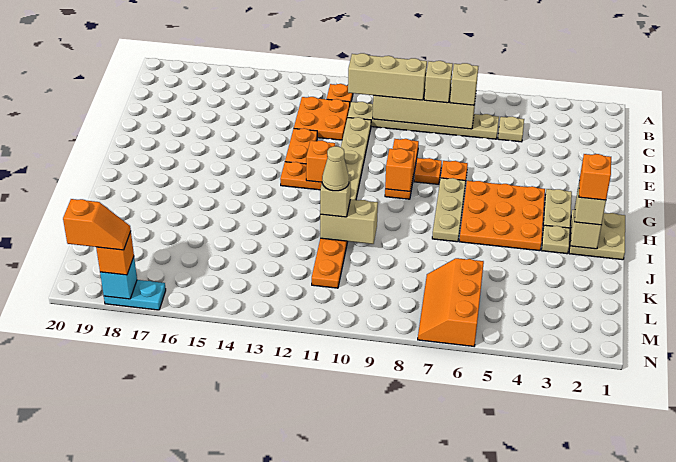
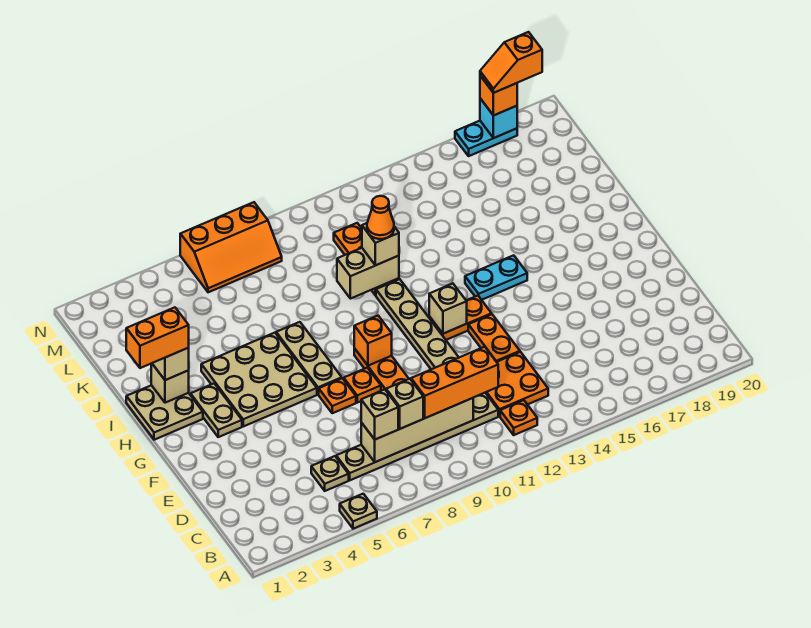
tan 1x3 brick [348,53,427,100] -> orange 1x3 brick [411,347,498,418]
orange 3x3 plate [459,181,545,251] -> tan 3x3 plate [201,333,317,426]
orange 1x1 brick [306,141,335,182] -> tan 1x1 brick [429,284,467,334]
none -> cyan 1x2 plate [465,255,527,300]
orange 1x1 brick [579,154,611,200] -> orange 1x2 brick [126,307,189,368]
tan 1x1 plate [542,225,570,254] -> tan 1x1 plate moved to [340,494,377,529]
tan 1x1 cone [322,146,349,191] -> orange 1x1 cone [367,196,394,239]
orange 2x3 slope [418,258,484,346] -> orange 2x3 slope turned to [180,202,282,292]

